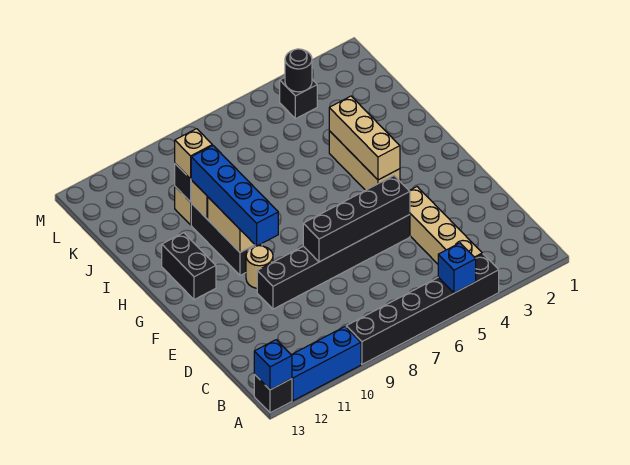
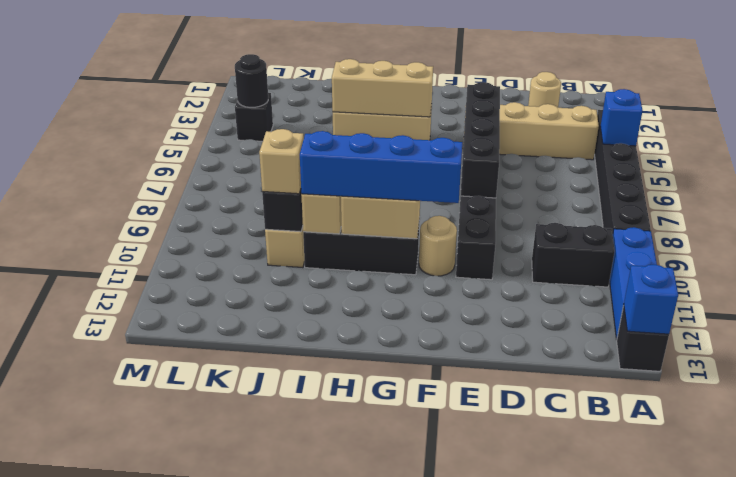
none -> tan 1x1 round brick [528,72,561,107]
black 1x2 brick [162,233,216,300] -> black 1x2 brick moved to [532,223,615,287]

